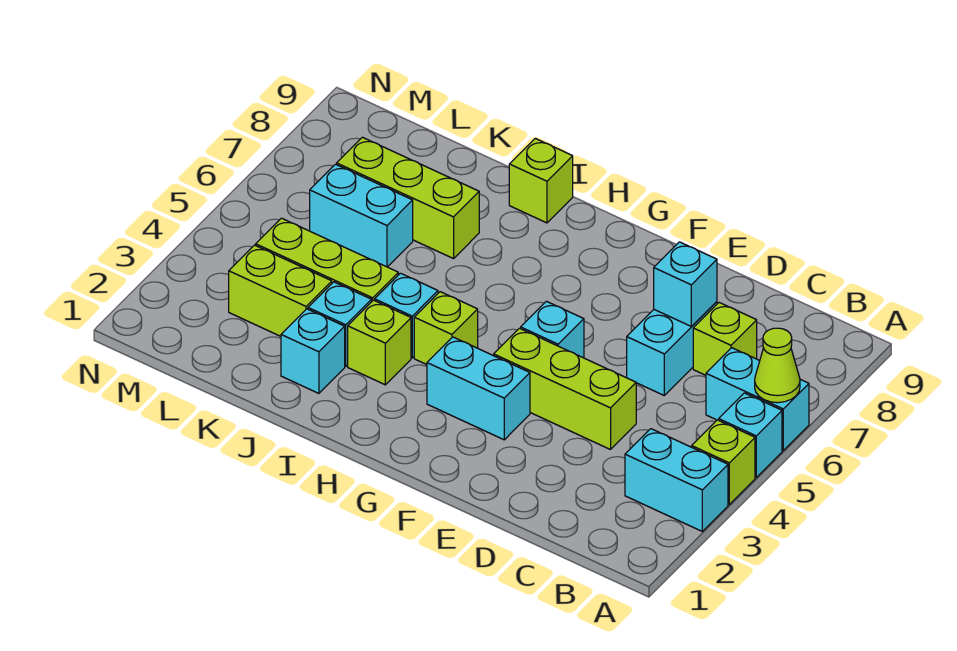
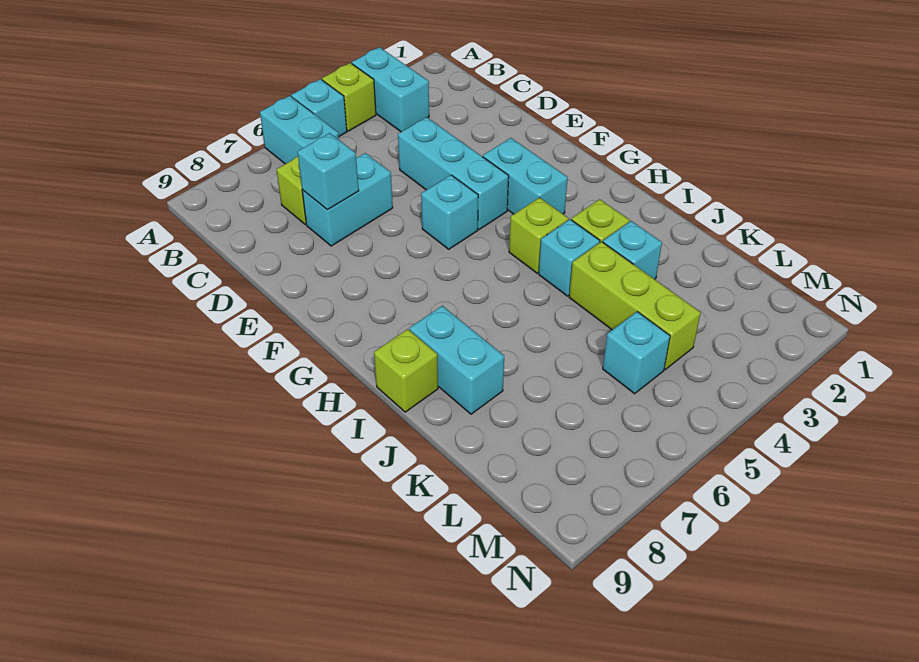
lime 1x1 cone [755,328,800,403] -> none
lime 1x3 brick [494,328,636,450] -> cyan 1x3 brick [398,117,509,230]
cyan 1x1 brick [281,309,345,393] -> cyan 1x1 brick moved to [603,312,670,394]
lime 1x3 brick [337,137,479,259] -> none
lime 1x2 brick [229,245,332,336] -> none
cyan 1x2 brick [310,164,413,267] -> cyan 1x2 brick moved to [410,306,504,414]

